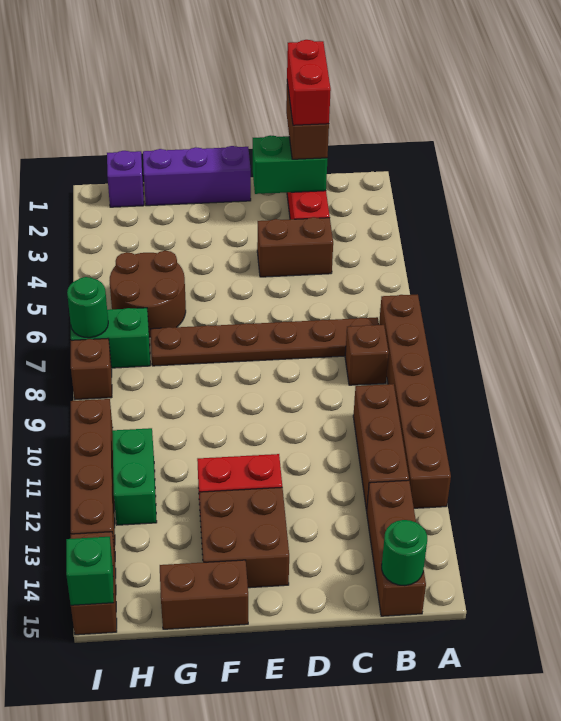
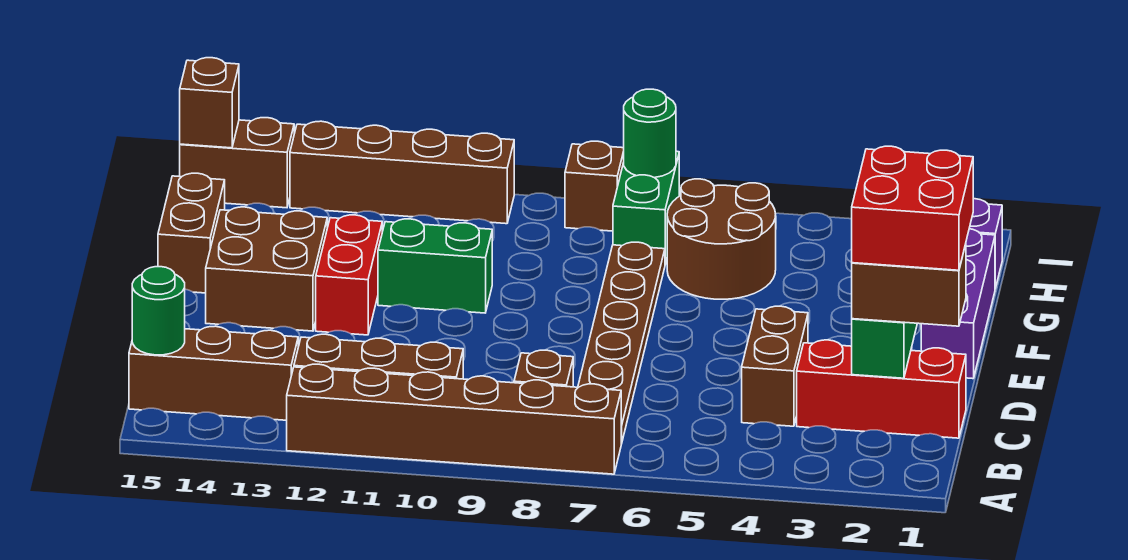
red 1x2 brick [287,40,331,125] -> red 2x2 brick [852,146,973,270]
green 1x2 brick [112,428,157,525] -> green 1x2 brick moved to [378,219,492,313]
green 1x1 brick [66,537,114,605] -> brown 1x1 brick [180,58,239,148]

